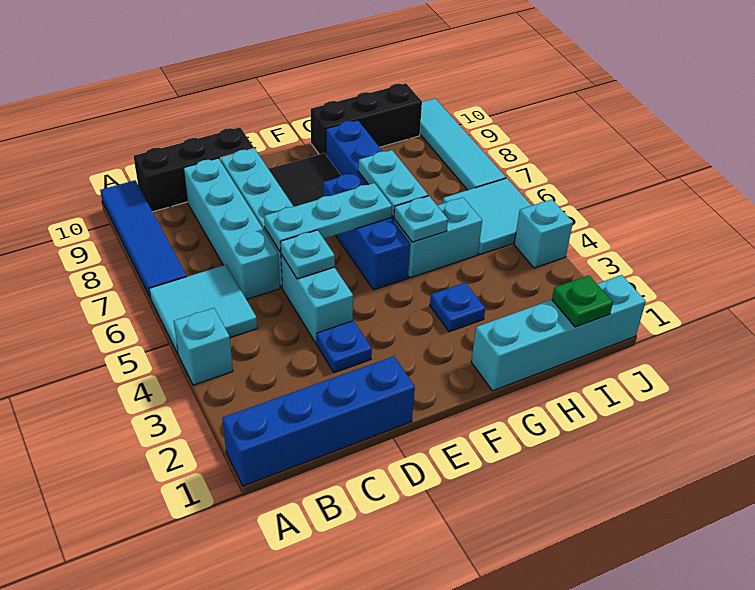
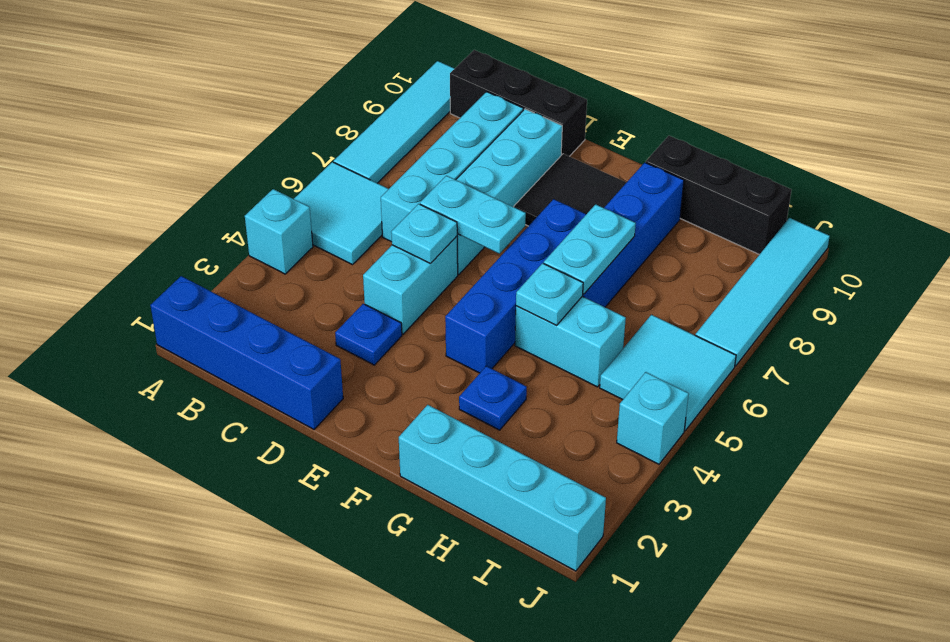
blue 1x4 tile [100,180,187,298] -> cyan 1x4 tile [334,61,455,183]
cyan 1x3 plate [264,183,392,252] -> cyan 1x2 plate [420,176,526,254]
blue 1x3 brick [323,172,410,290] -> blue 1x4 brick [445,199,586,373]
green 1x1 plate [552,275,613,327] -> none

